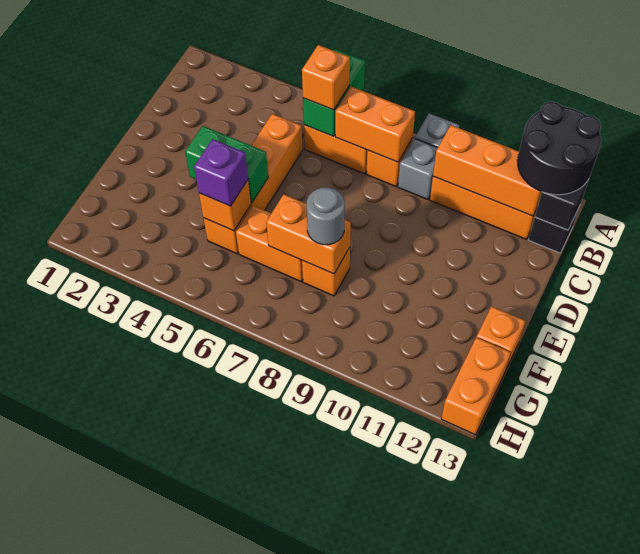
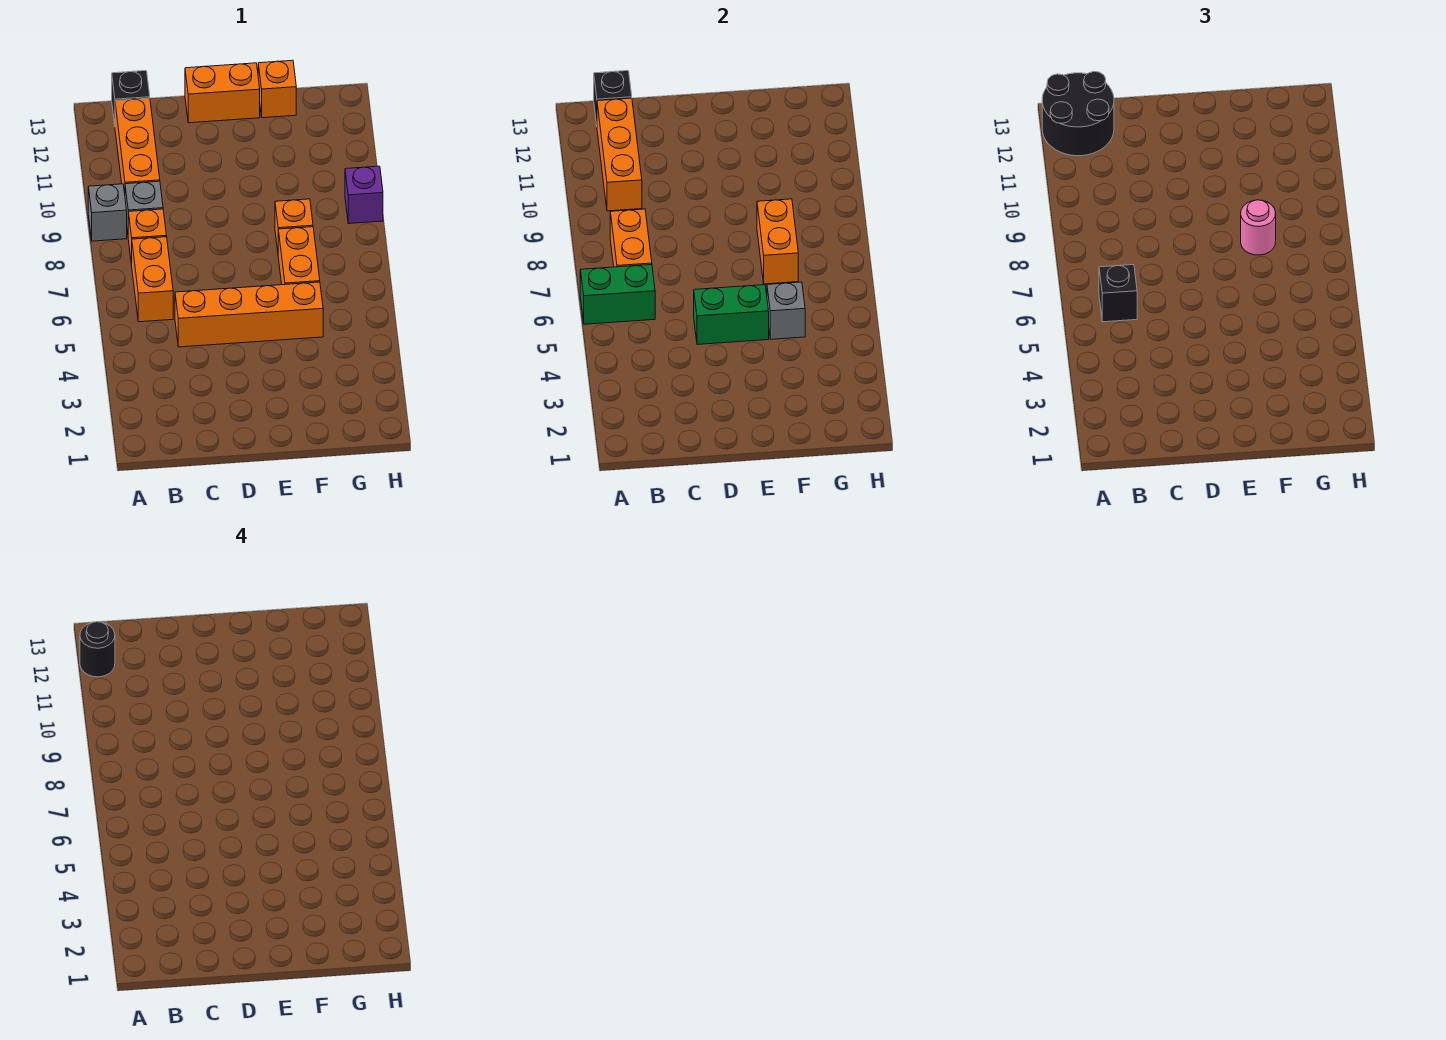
none -> black 1x1 round brick [80,622,115,677]
orange 1x1 brick [302,45,350,110] -> black 1x1 brick [1099,265,1137,322]
green 1x2 brick [185,126,268,203] -> green 1x2 brick turned to [694,285,769,345]
orange 1x1 brick [199,180,251,231] -> grey 1x1 brick [767,282,805,339]
purple 1x1 brick [194,139,248,206] -> purple 1x1 brick moved to [345,166,383,224]
grey 1x1 round brick [307,188,345,245] -> pink 1x1 round brick [1241,200,1276,255]
orange 1x2 brick [441,337,511,435] -> orange 1x2 brick moved to [185,63,260,123]

